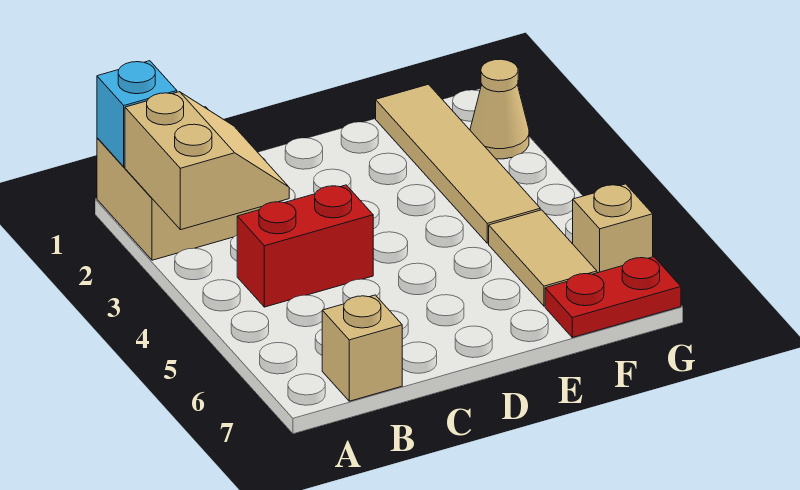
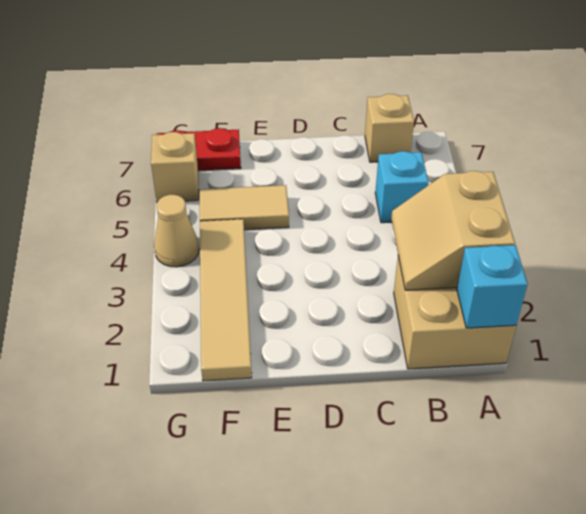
red 1x2 brick [237,185,373,307] -> none
none -> cyan 1x1 brick [375,151,428,223]
tan 1x2 tile [489,210,597,306] -> tan 1x2 tile turned to [200,185,289,230]
tan 1x1 cone [470,59,529,159] -> tan 1x1 cone moved to [154,195,199,267]

